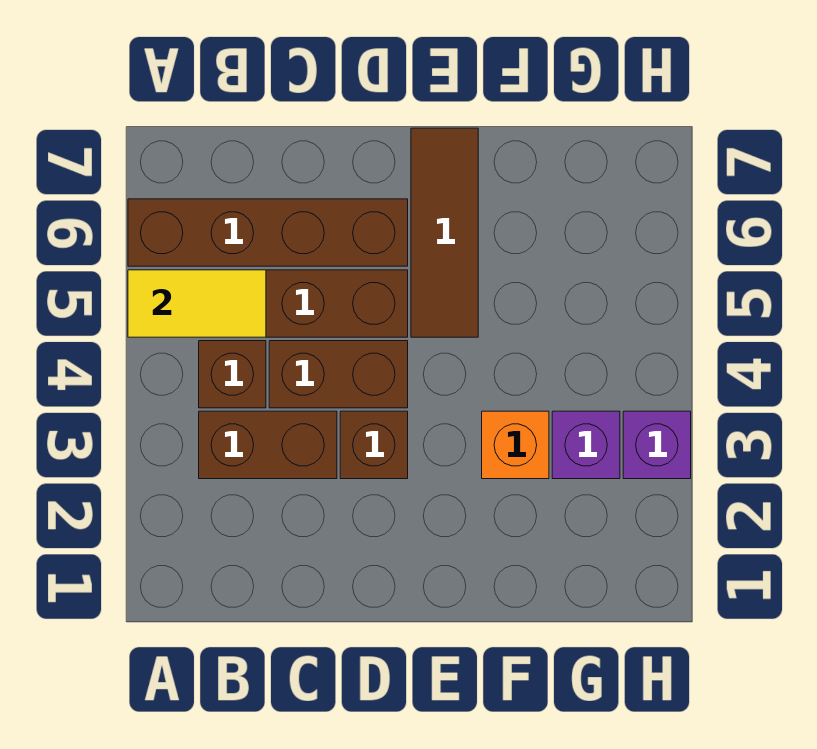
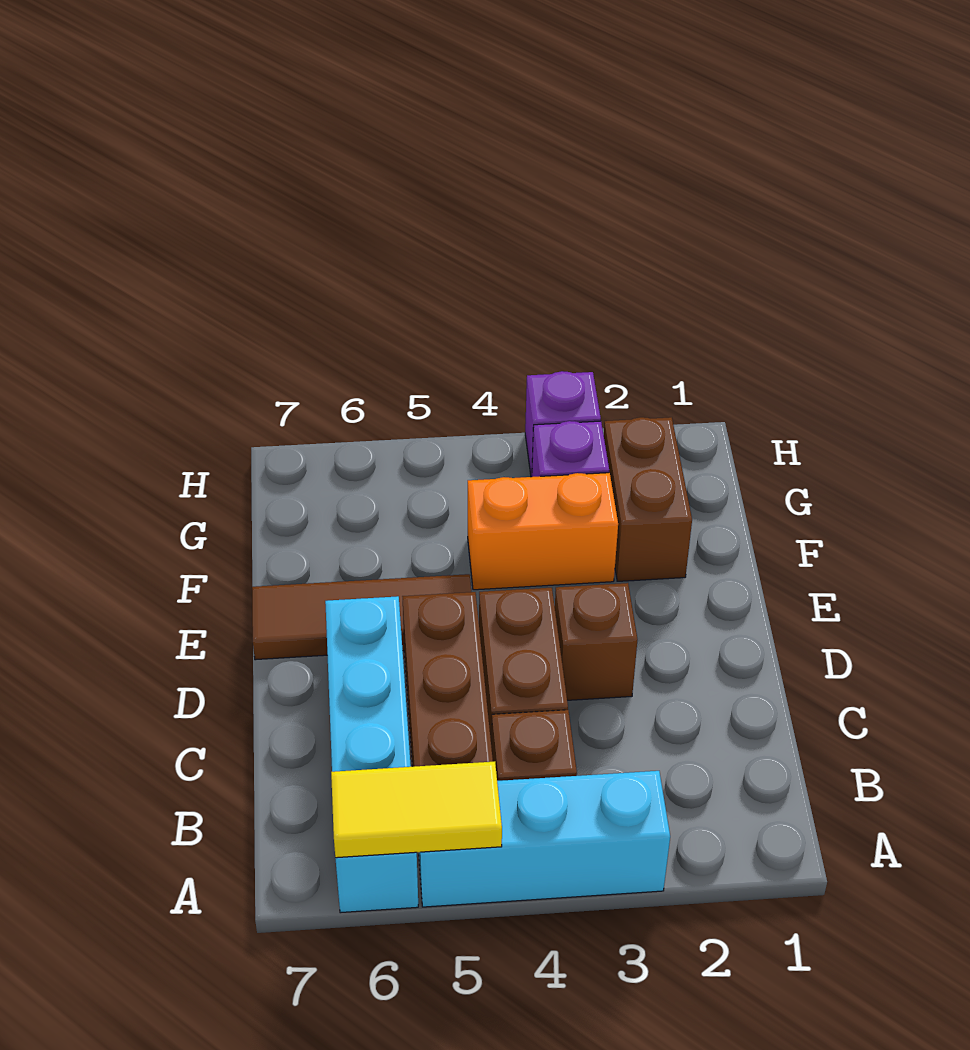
none -> cyan 1x3 brick [419,771,670,907]
yellow 1x2 tile [128,270,266,337] -> yellow 1x2 tile turned to [331,762,502,858]
brown 1x4 brick [128,199,408,266] -> cyan 1x4 brick [325,596,418,913]
brown 1x2 brick [199,411,337,479] -> brown 1x2 brick moved to [604,417,692,581]
orange 1x1 brick [482,411,549,479] -> orange 1x2 brick [468,473,618,590]

